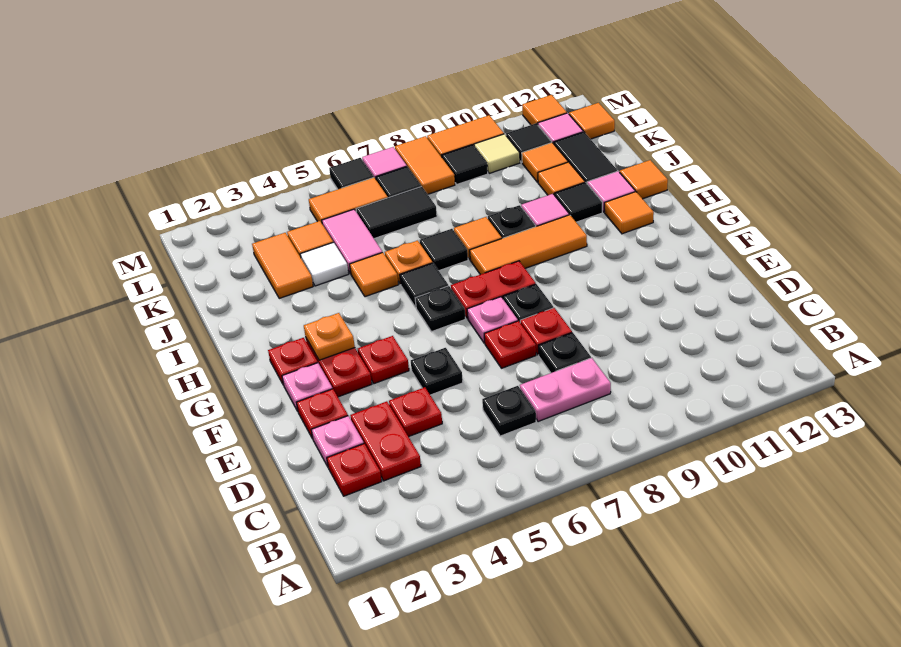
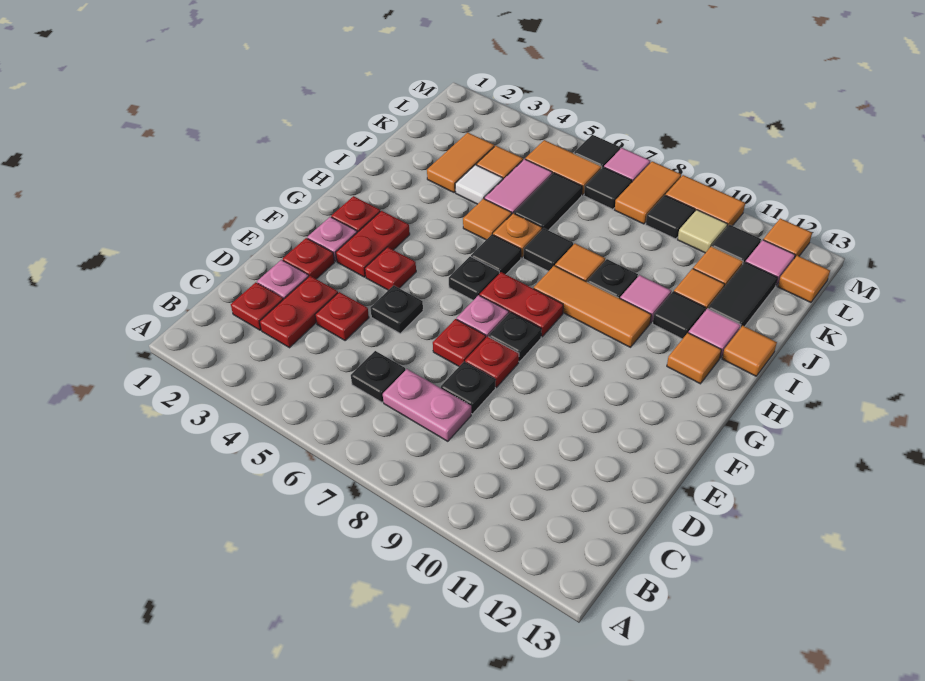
orange 1x1 plate [304,313,355,360] -> none
black 1x2 tile [356,186,437,239] -> black 1x2 tile turned to [514,173,582,230]

